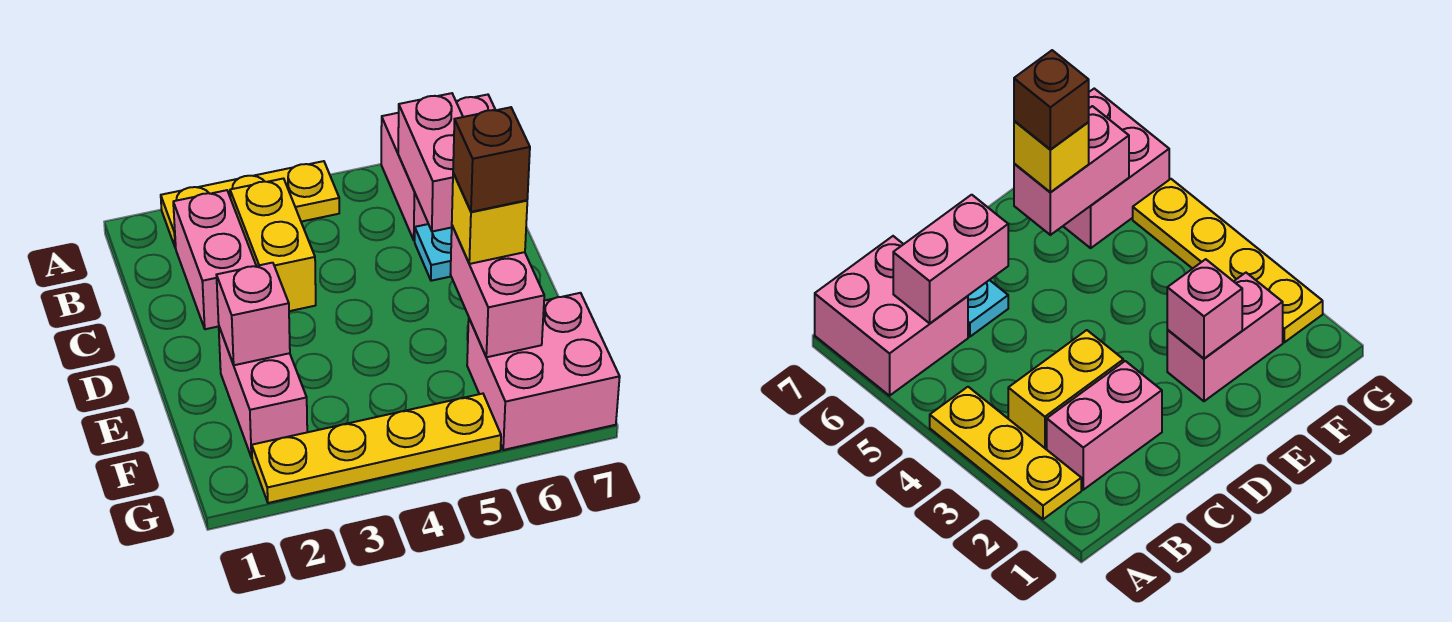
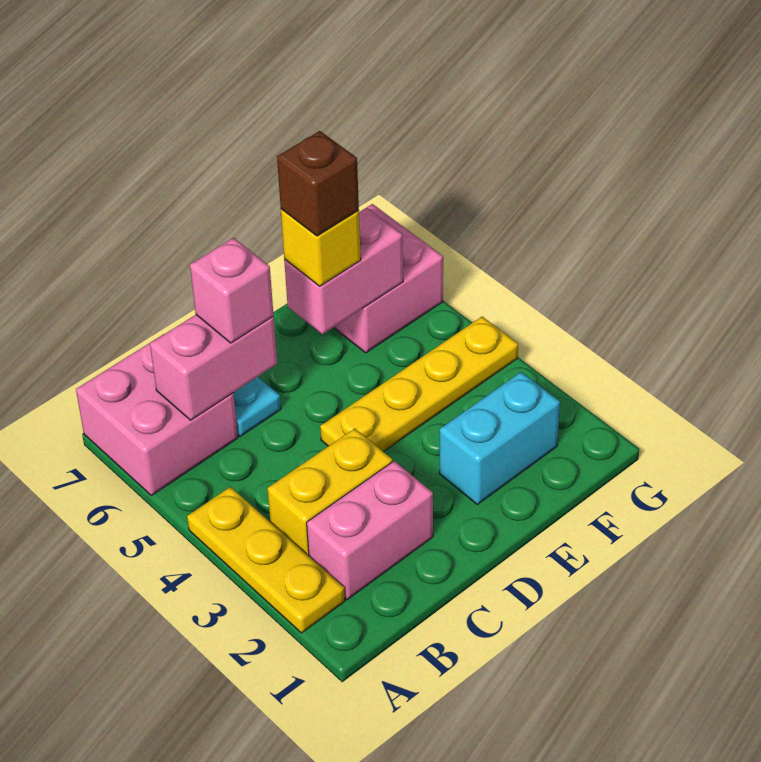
pink 1x2 brick [219,327,307,458] -> cyan 1x2 brick [440,372,560,504]
pink 1x1 brick [217,263,290,365] -> pink 1x1 brick moved to [190,238,274,343]
yellow 1x4 plate [252,394,501,503] -> yellow 1x4 plate turned to [320,317,518,452]

